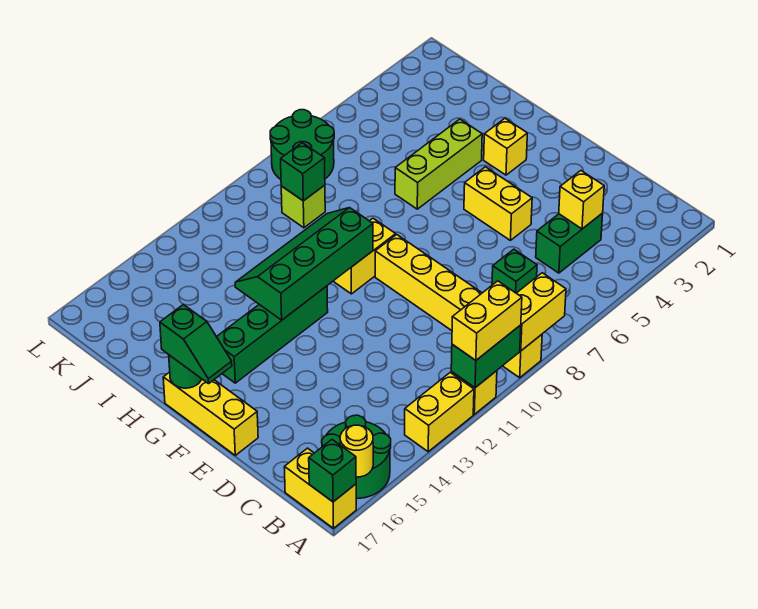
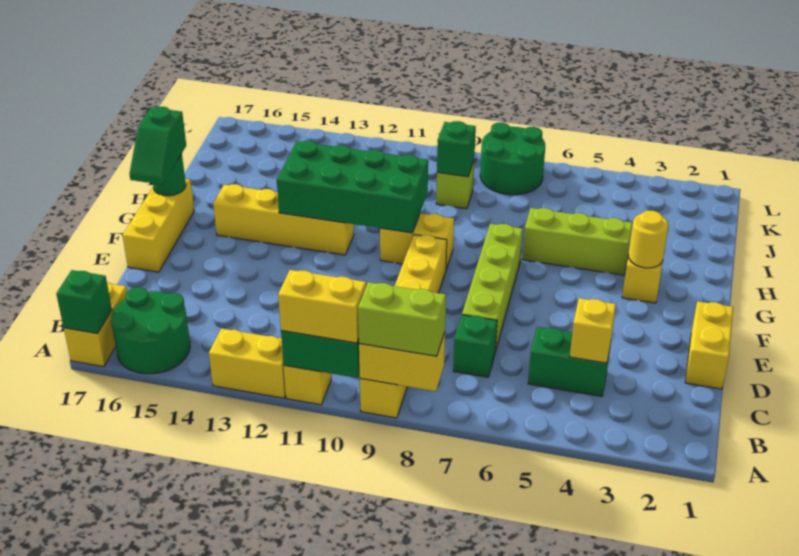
none -> lime 1x2 brick [358,282,446,356]
yellow 1x1 round brick [340,425,373,477] -> yellow 1x1 round brick moved to [629,211,668,268]
none -> lime 1x4 brick [462,224,523,352]
yellow 1x2 brick [464,167,532,240] -> yellow 1x2 brick moved to [685,301,733,389]
green 2x4 slope [235,208,373,320] -> green 2x4 brick [277,141,428,233]
green 1x4 brick [217,286,328,383] -> yellow 1x4 brick [213,184,354,255]

